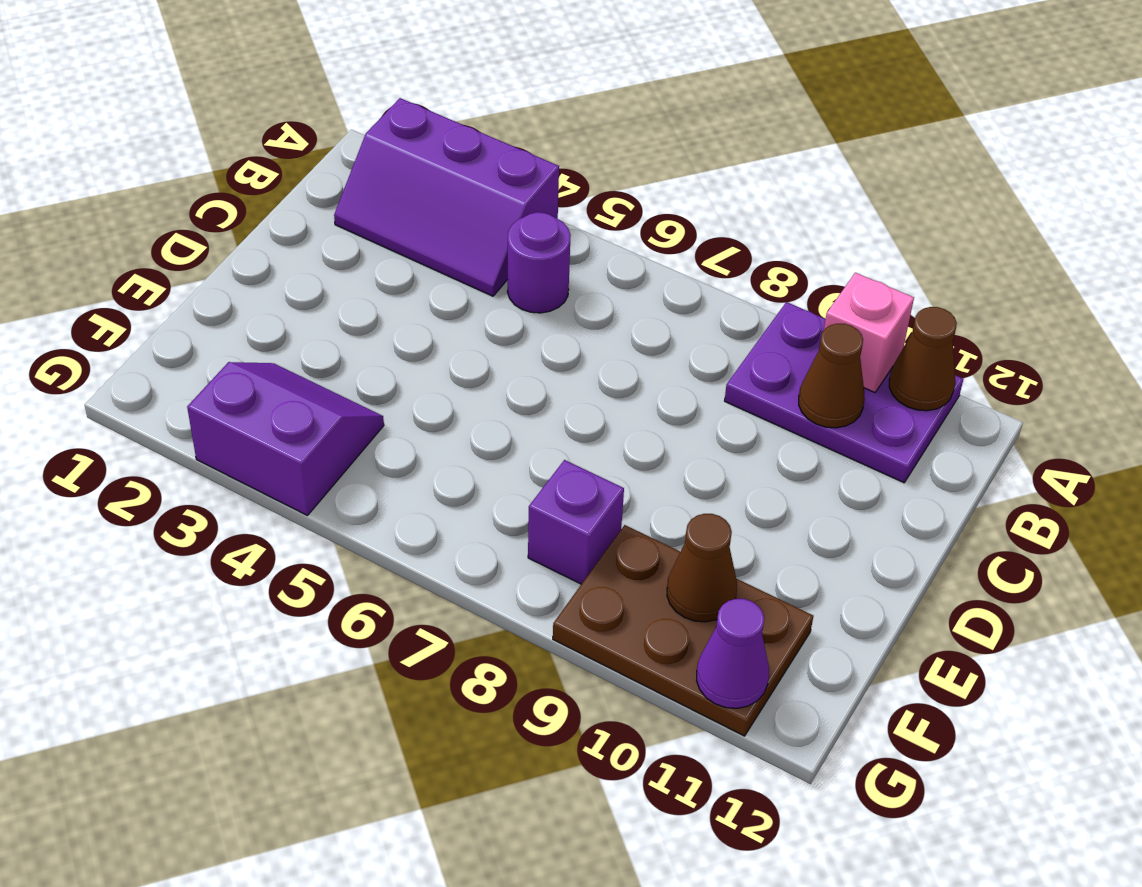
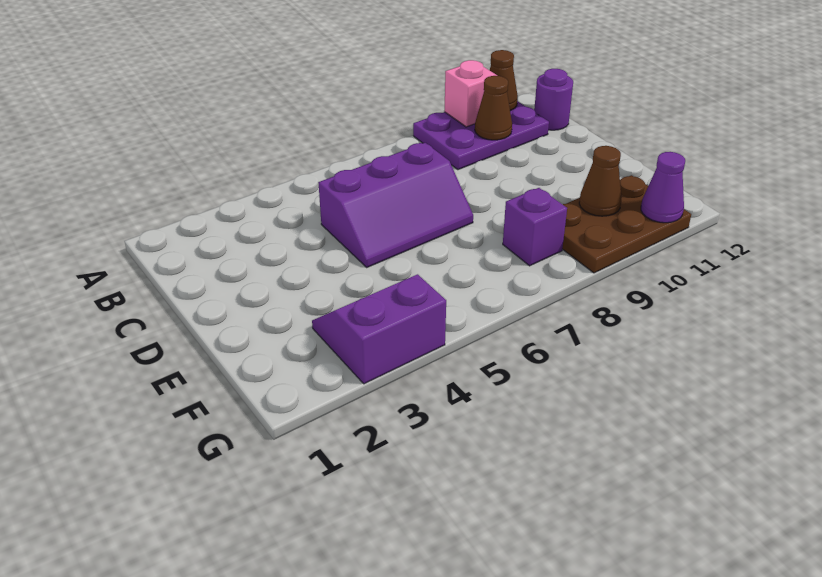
purple 2x3 slope [334,98,559,296] -> purple 2x3 slope moved to [318,143,473,267]
purple 1x1 round brick [507,212,571,313] -> purple 1x1 round brick moved to [534,69,573,130]

